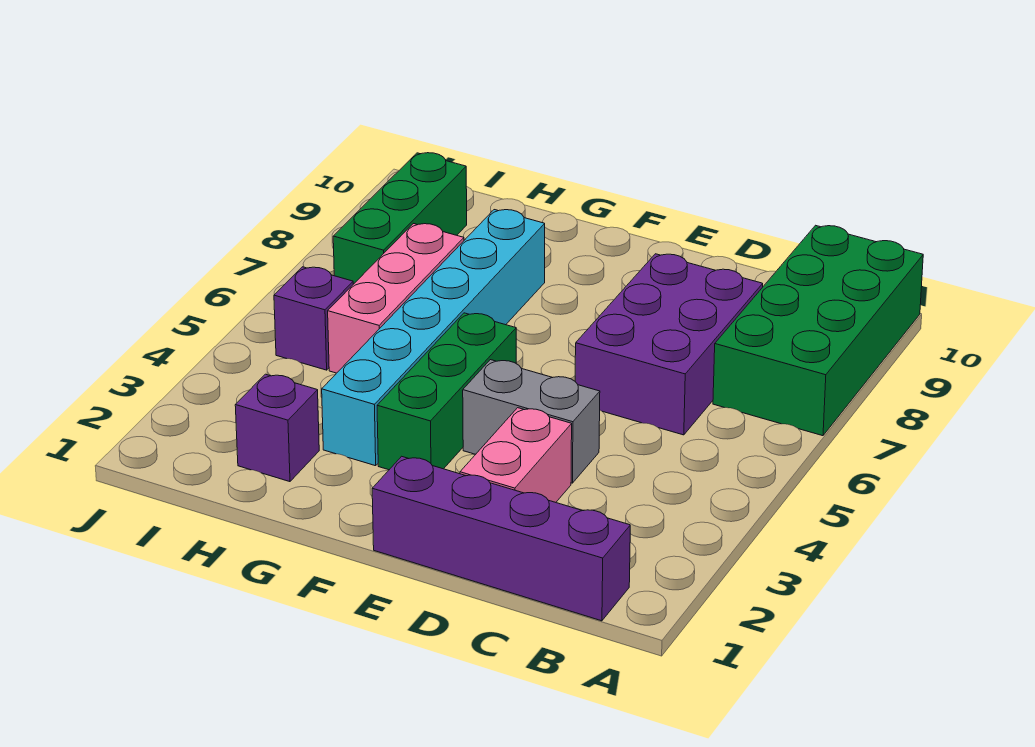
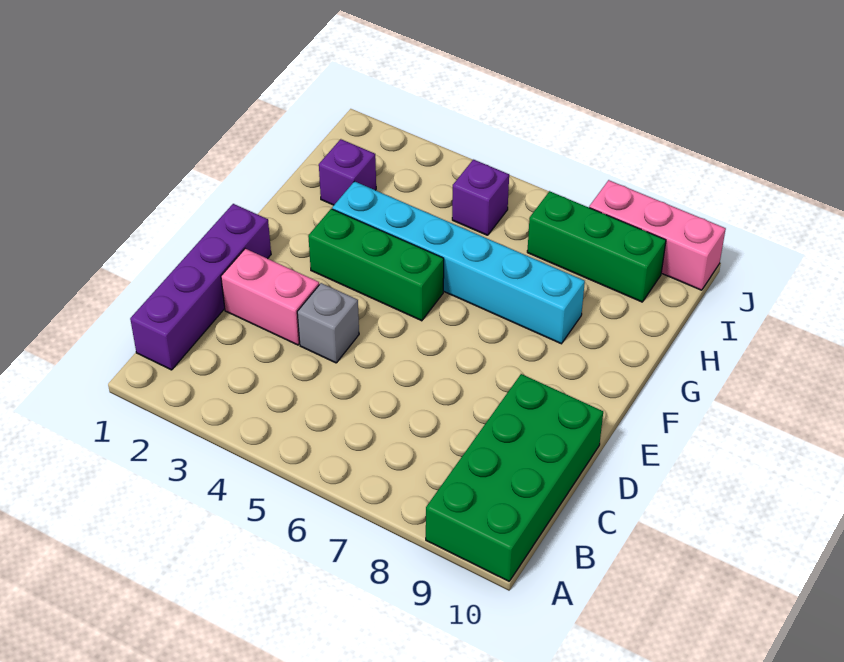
green 2x4 brick [713,225,923,436] -> green 2x4 brick turned to [426,374,603,581]
purple 2x3 brick [575,254,763,435] -> none
grey 1x2 brick [463,360,600,483] -> grey 1x1 brick [297,283,359,363]
pink 1x3 brick [328,224,464,373] -> pink 1x3 brick moved to [589,180,726,290]

